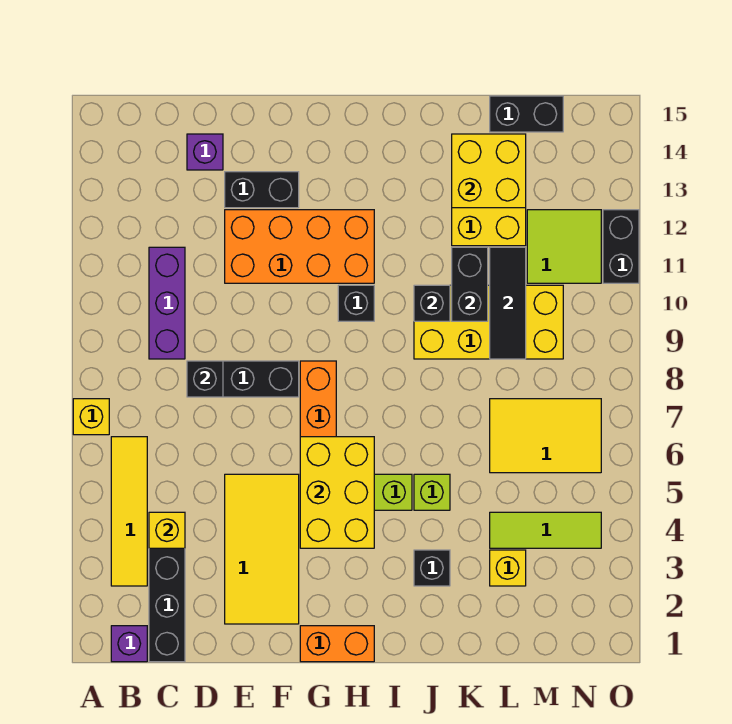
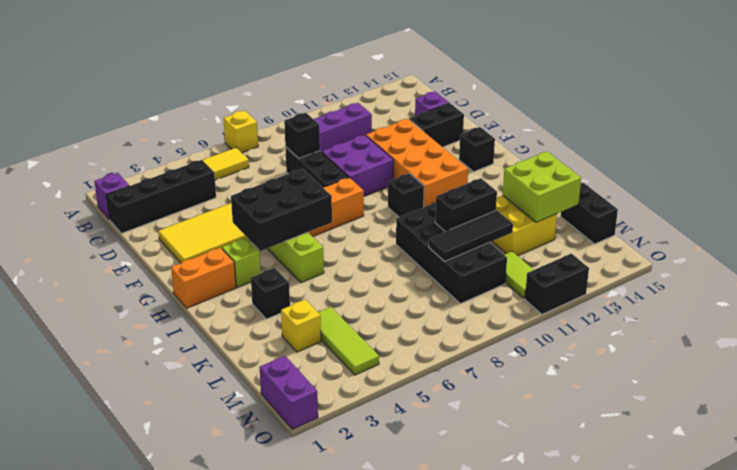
yellow 1x1 brick [149,512,185,548] -> none
none -> purple 2x2 brick [322,135,394,196]
black 1x2 brick [225,172,299,208] -> black 1x2 brick turned to [409,103,464,147]
orange 1x2 brick [300,626,374,662] -> orange 1x2 brick turned to [171,248,236,308]
yellow 2x3 brick [300,437,374,548] -> black 2x3 brick [231,169,332,251]
lime 1x1 brick [414,474,450,510] -> lime 1x1 brick moved to [222,238,260,288]
yellow 2x4 brick [414,285,563,359] -> black 2x4 brick [396,202,507,304]
black 1x1 brick [414,285,450,321] -> black 1x1 brick moved to [459,127,495,172]
yellow 2x2 brick [452,134,526,208] -> lime 2x2 brick [503,152,581,222]
yellow 2x3 tile [490,399,601,473] -> none
lime 2x2 tile [527,210,601,283] -> lime 1x2 tile [504,251,533,299]
none -> purple 1x2 brick [260,356,318,429]

